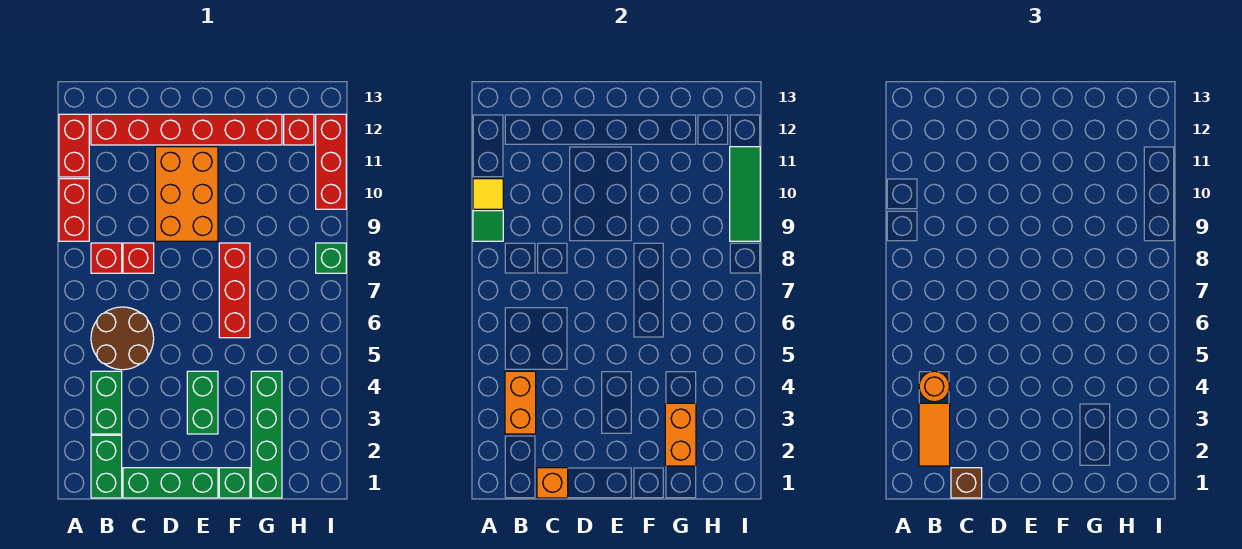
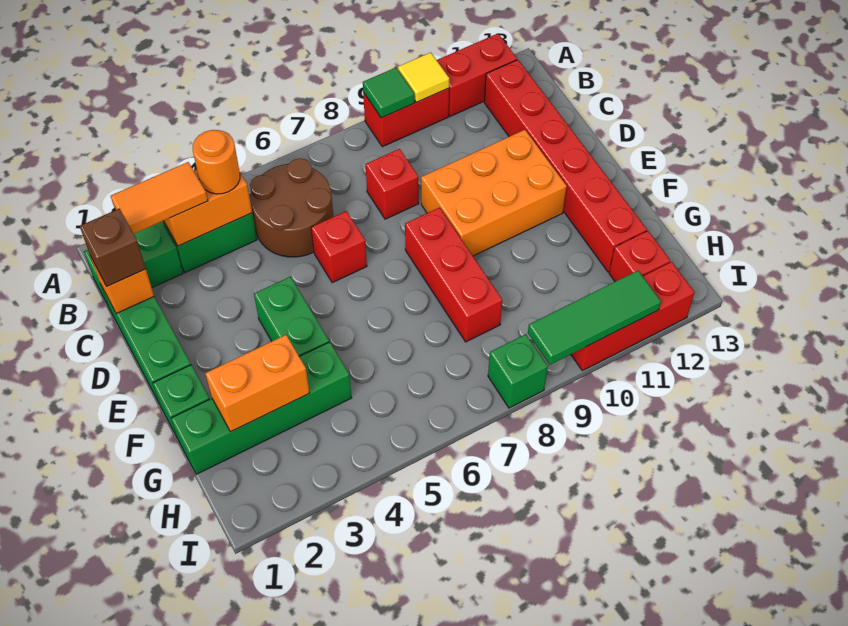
red 1x1 brick [91,243,122,273] -> red 1x1 brick moved to [311,211,367,283]
green 1x2 brick [187,371,218,434] -> green 1x2 brick turned to [254,277,329,356]
red 1x3 brick [219,243,250,338] -> red 1x3 brick turned to [405,208,502,342]

